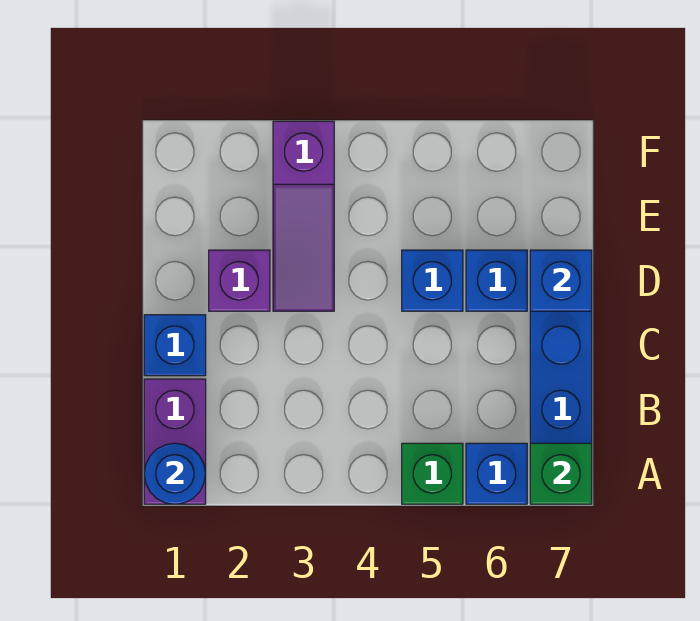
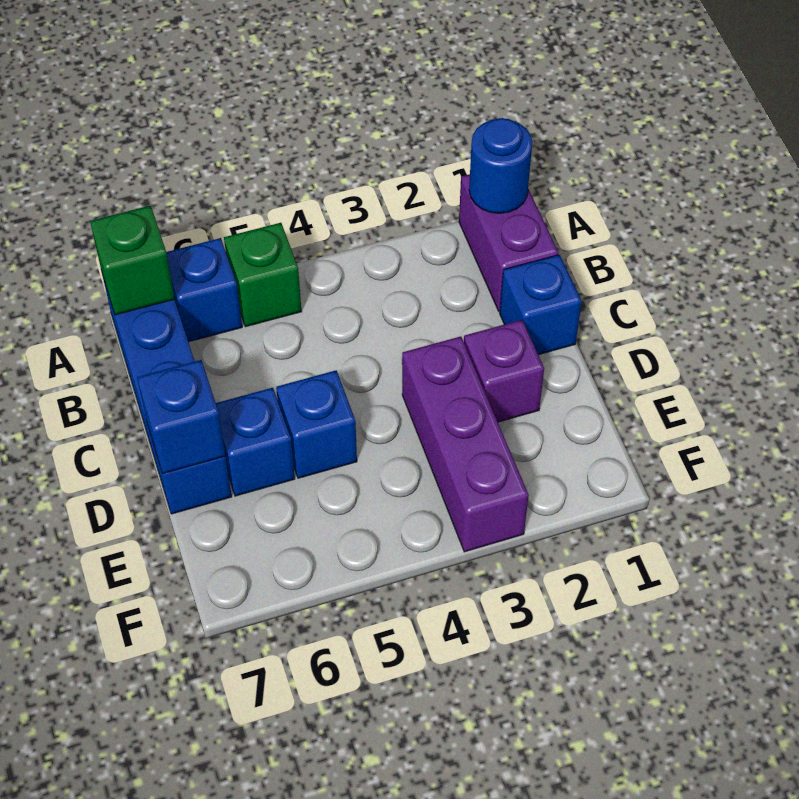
purple 1x3 slope [273,121,334,311] -> purple 1x3 brick [402,337,529,552]

